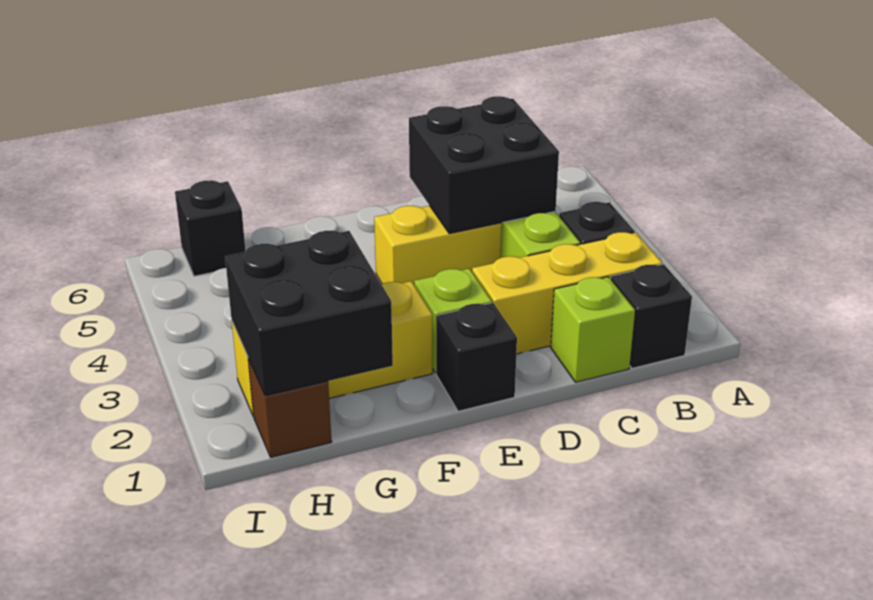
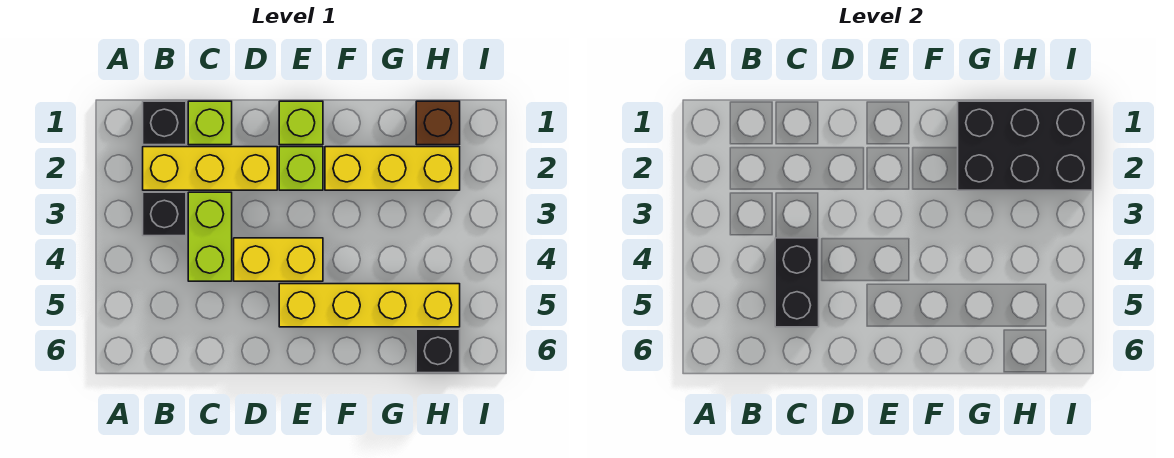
black 2x2 brick [409,96,559,234] -> black 1x2 brick [775,238,819,327]
black 1x1 brick [436,303,517,411] -> lime 1x1 brick [279,101,323,145]
none -> yellow 1x4 brick [279,284,460,327]
black 2x2 brick [225,231,393,396] -> black 2x3 brick [958,101,1092,190]

